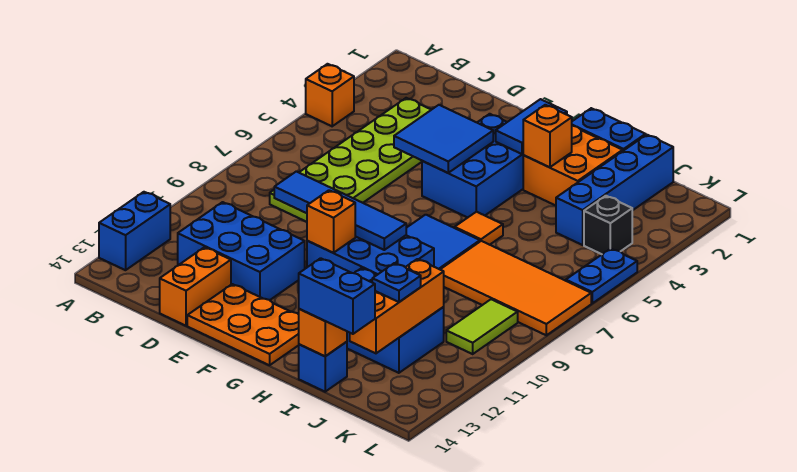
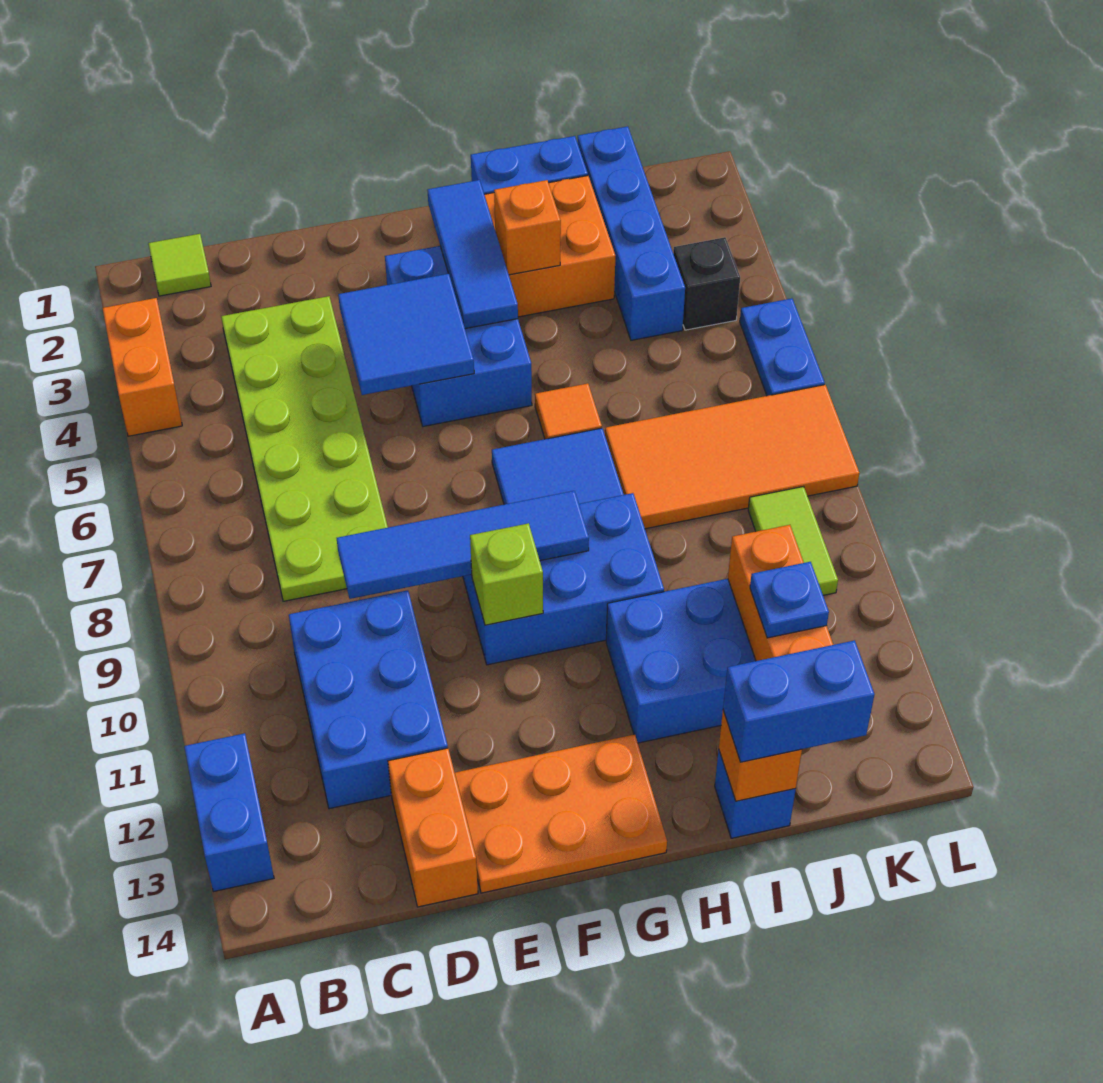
orange 1x1 brick [306,64,354,126] -> orange 1x2 brick [102,298,182,436]
none -> lime 1x1 tile [148,234,211,296]
blue 2x3 brick [178,202,305,300] -> blue 2x3 brick turned to [289,590,448,809]
orange 1x1 brick [307,190,355,253] -> lime 1x1 brick [470,523,543,625]
blue 1x2 tile [496,99,567,154] -> blue 1x3 tile [428,180,518,329]

